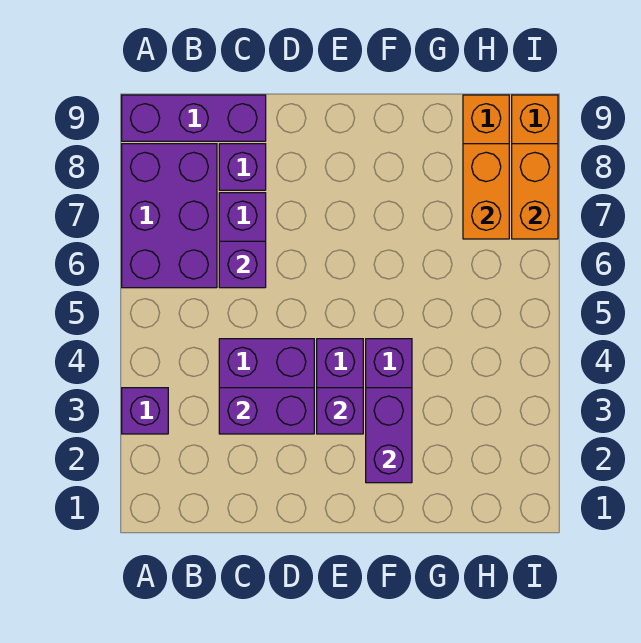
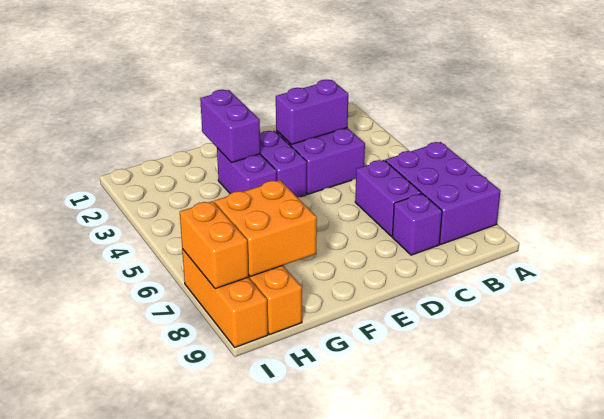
purple 1x1 brick [122,388,168,434] -> none
purple 1x3 brick [122,95,266,141] -> none
purple 1x1 brick [219,241,266,288] -> none
purple 1x1 brick [317,388,363,434] -> none
orange 1x2 brick [463,144,509,239] -> orange 2x2 brick [215,180,317,276]

